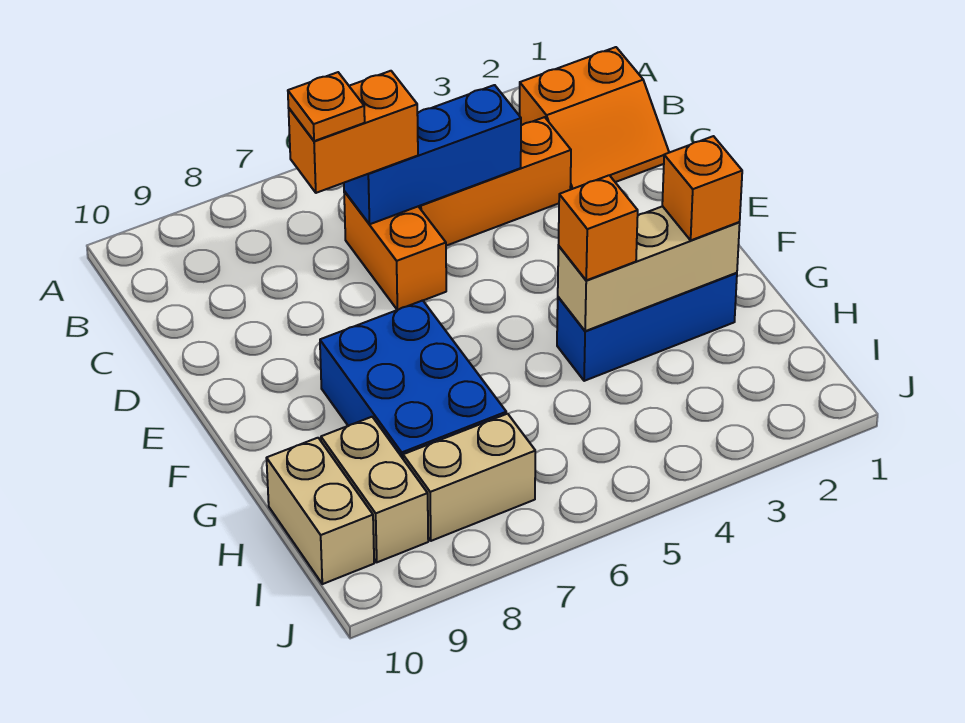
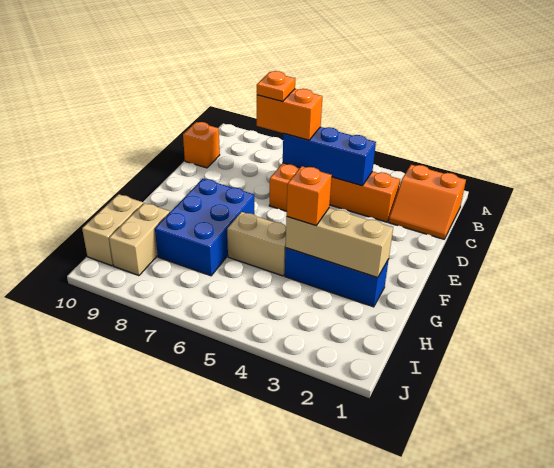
orange 1x1 brick [662,136,742,240] -> orange 1x1 brick moved to [183,122,220,168]
tan 1x2 brick [403,414,535,541] -> tan 1x2 brick moved to [227,212,286,276]

